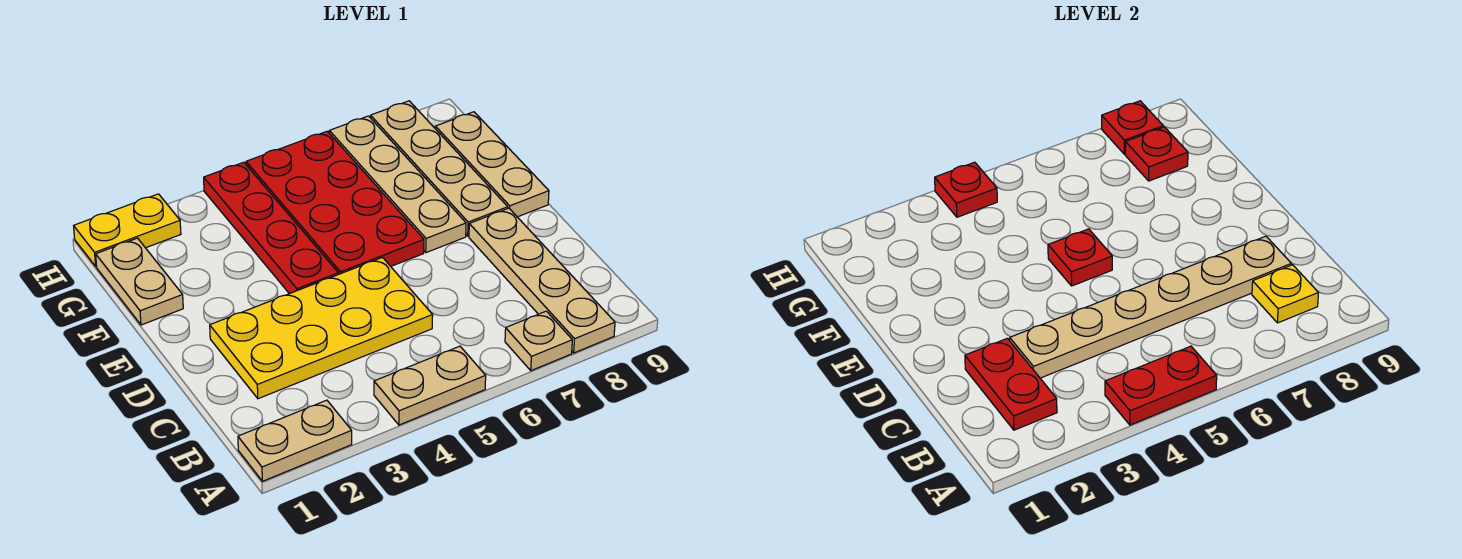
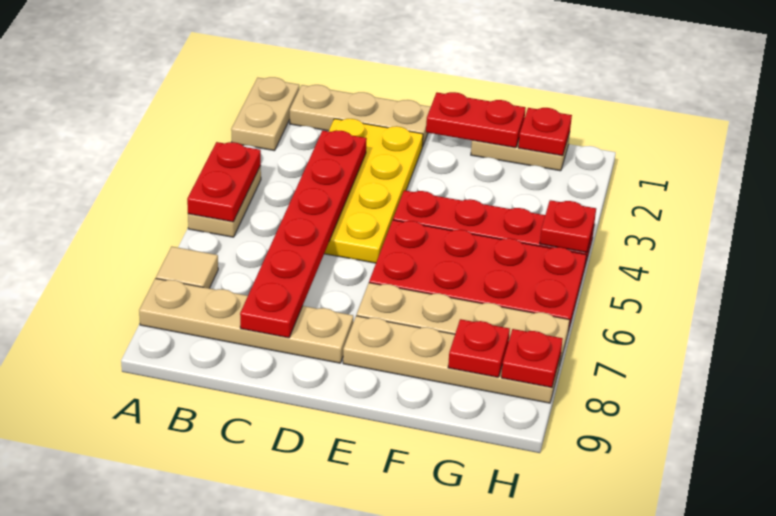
tan 1x1 plate [505,311,572,371] -> tan 1x1 tile [156,247,218,288]
red 1x2 plate [965,338,1057,430] -> red 1x2 plate moved to [426,92,526,148]
yellow 1x1 plate [1252,265,1318,323] -> none
tan 1x6 plate [1010,236,1291,378] -> red 1x6 plate [240,130,367,338]
red 1x1 plate [1048,229,1112,286] -> red 1x1 plate moved to [518,108,572,156]
tan 1x3 plate [435,112,549,217] -> tan 1x3 plate moved to [290,85,431,147]
yellow 1x2 plate [74,194,181,266] -> none

